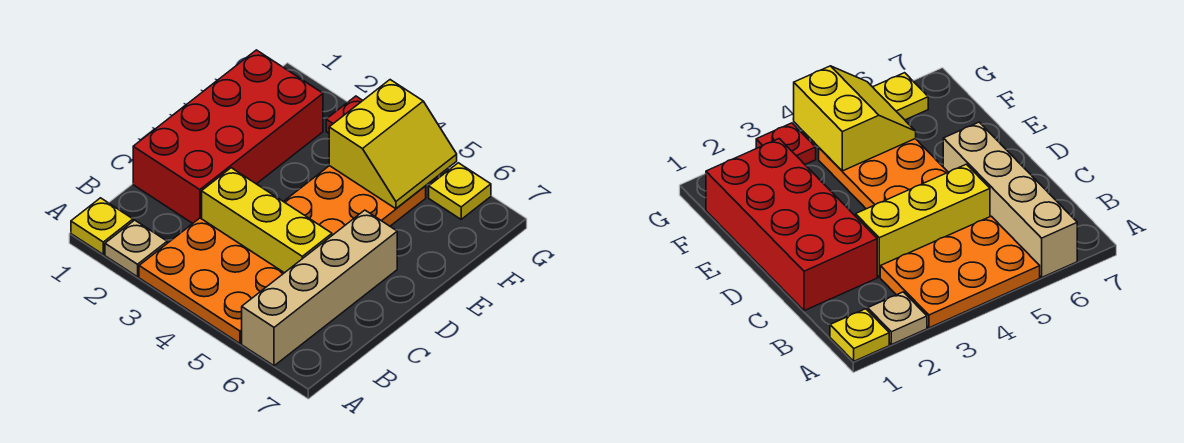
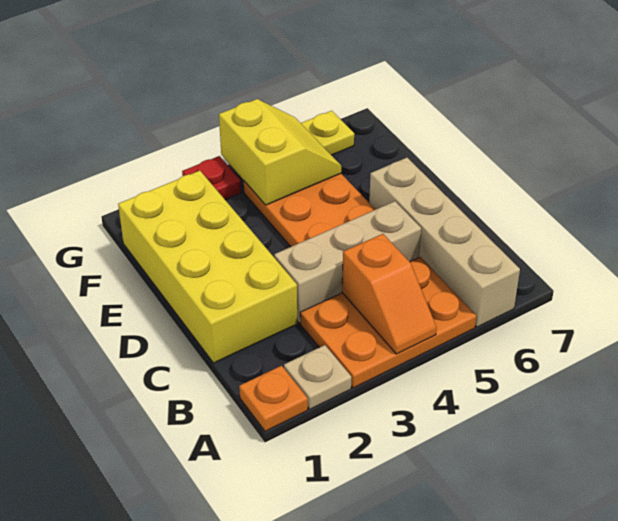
yellow 1x1 plate [71,198,133,254] -> orange 1x1 plate [239,366,308,431]
none -> orange 1x2 slope [342,234,437,354]
red 2x4 brick [133,50,323,224] -> yellow 2x4 brick [118,171,297,363]
yellow 1x3 brick [202,168,332,273] -> tan 1x3 brick [274,201,421,323]

